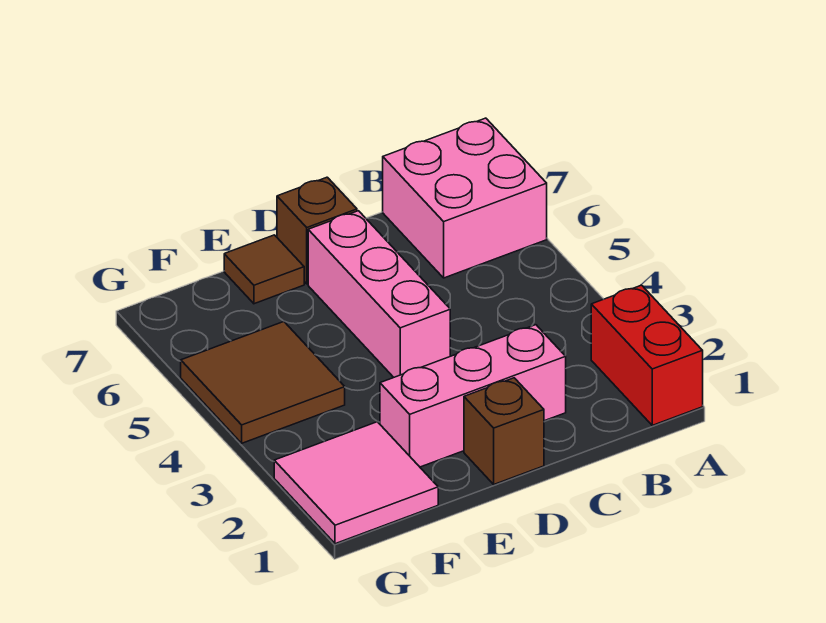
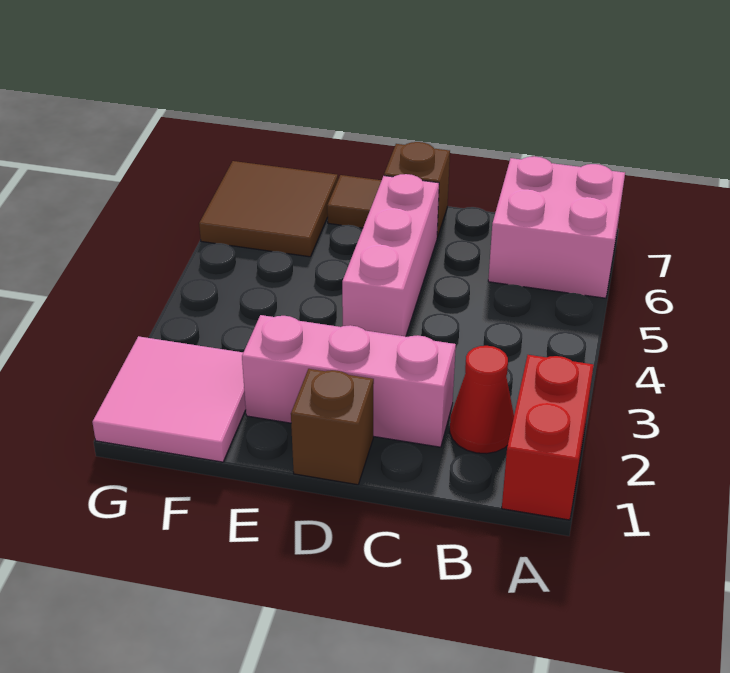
none -> red 1x1 cone [450,346,514,454]
brown 2x2 tile [181,322,345,443] -> brown 2x2 tile moved to [199,161,338,257]

